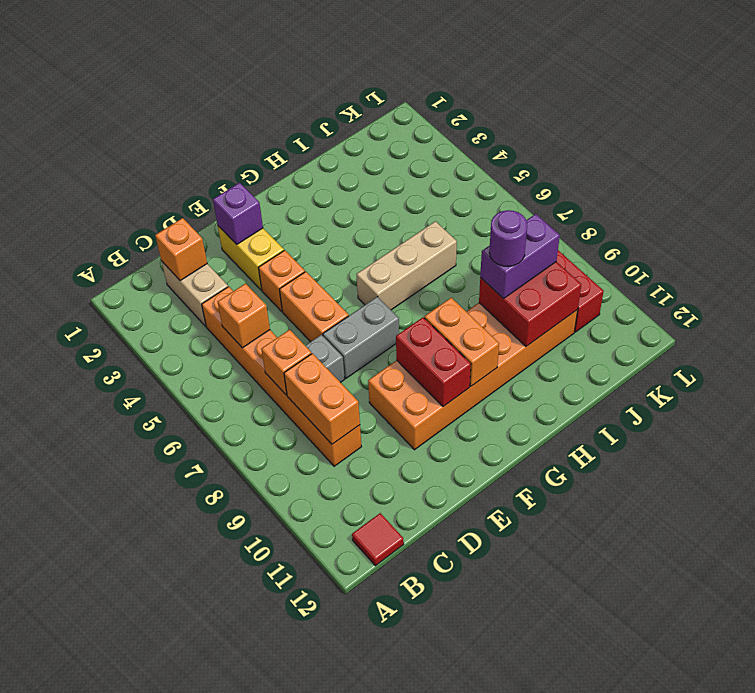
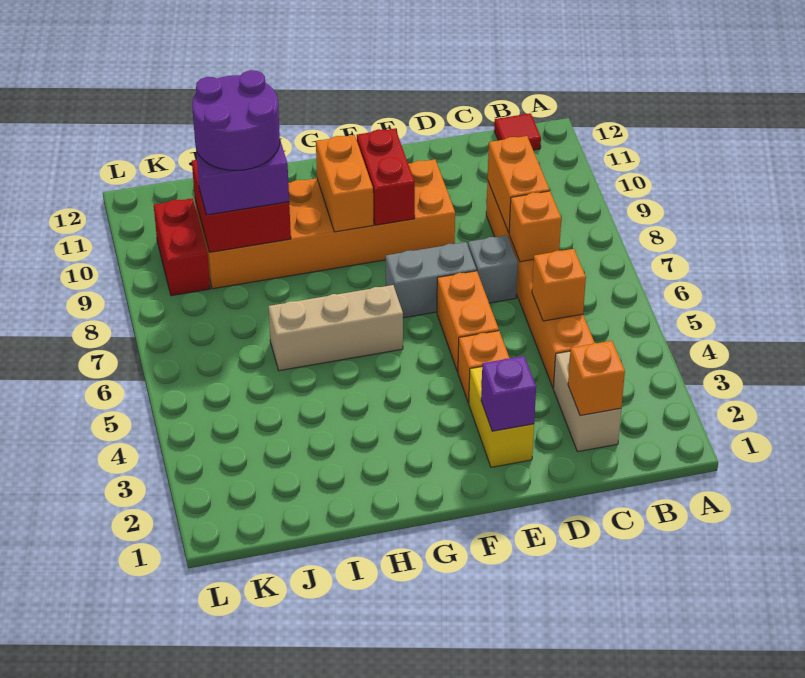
purple 1x1 round brick [489,210,527,267] -> purple 2x2 round brick [192,70,280,170]

